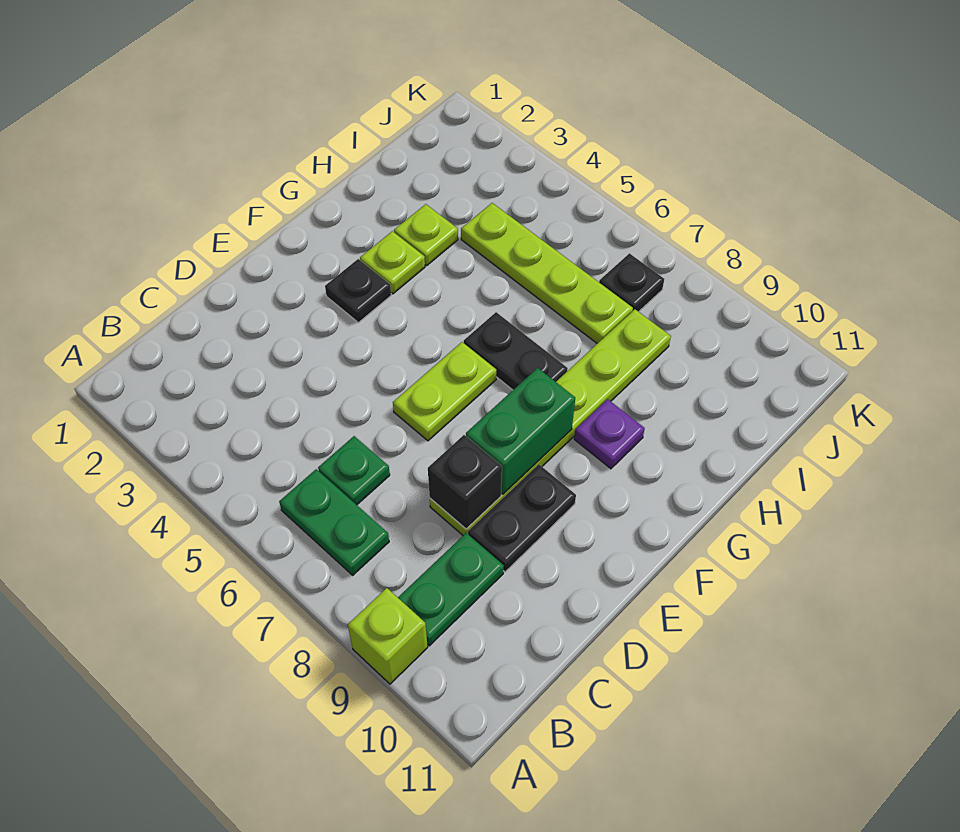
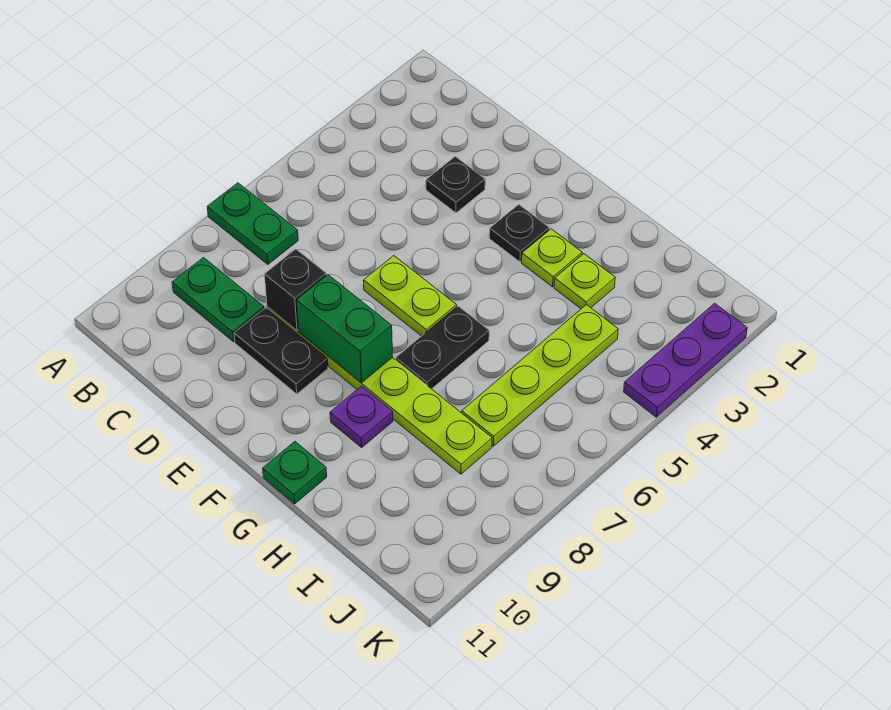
lime 1x1 brick [348,588,428,684] -> none
green 1x2 plate [279,469,389,575] -> green 1x2 plate turned to [207,183,298,264]
green 1x1 plate [318,436,390,505] -> green 1x1 plate moved to [263,442,327,504]
black 1x1 plate [599,253,664,312] -> black 1x1 plate moved to [426,156,485,213]
none -> purple 1x3 plate [624,303,747,417]

